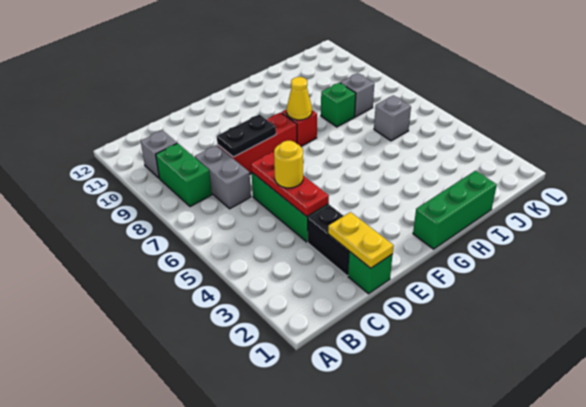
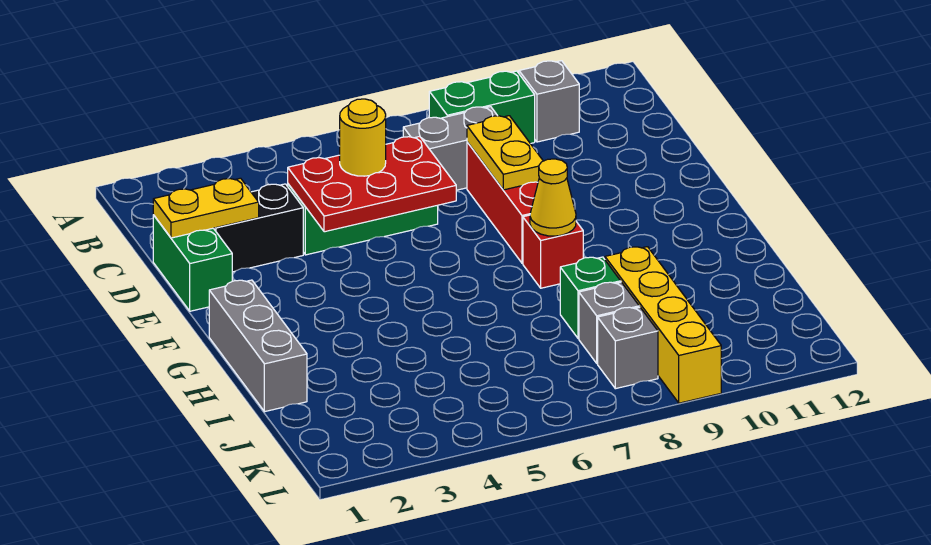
green 1x1 brick [348,252,393,294] -> green 1x2 brick [153,215,232,311]
red 1x3 plate [251,152,329,216] -> red 2x3 plate [288,137,456,232]
black 1x2 plate [217,114,276,157] -> yellow 1x2 plate [467,116,543,190]
green 1x3 brick [413,171,497,249] -> grey 1x3 brick [209,280,307,412]
none -> yellow 1x4 brick [605,247,721,403]
grey 1x1 brick [374,95,411,141] -> grey 1x1 brick moved to [598,307,658,389]

